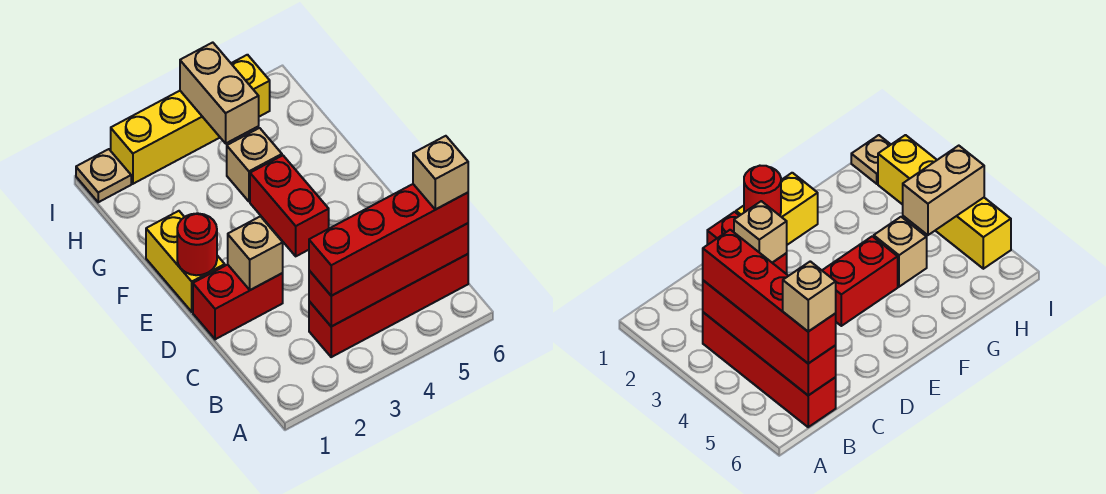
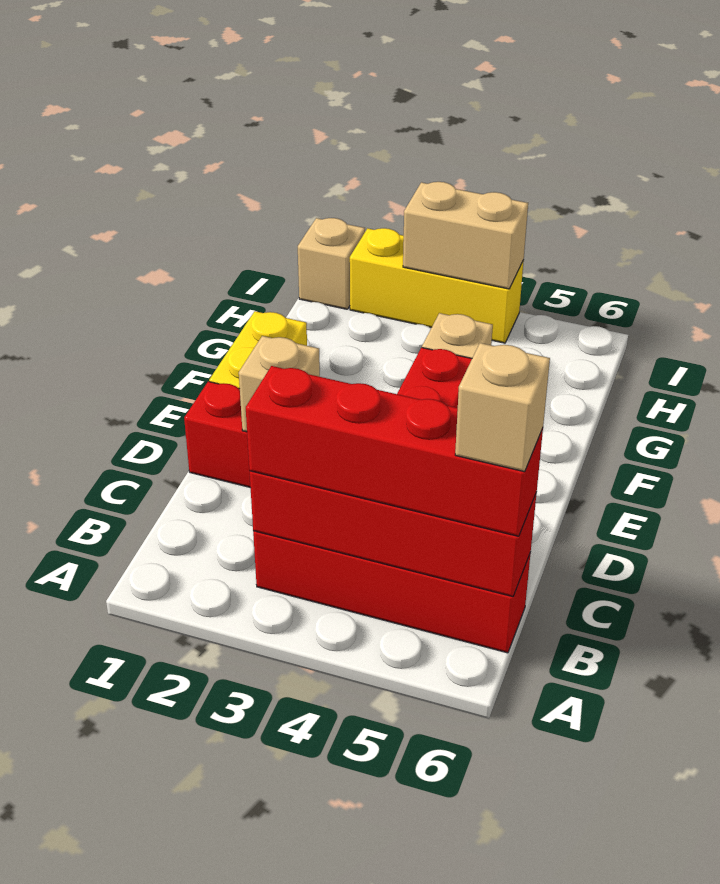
red 1x1 round brick [177,213,217,275] -> none
tan 1x2 brick [180,42,259,143] -> tan 1x2 brick turned to [403,182,528,289]
tan 1x1 plate [76,149,131,202] -> tan 1x1 brick [298,218,365,309]
yellow 1x4 brick [111,55,270,184] -> yellow 1x3 brick [350,228,524,343]

